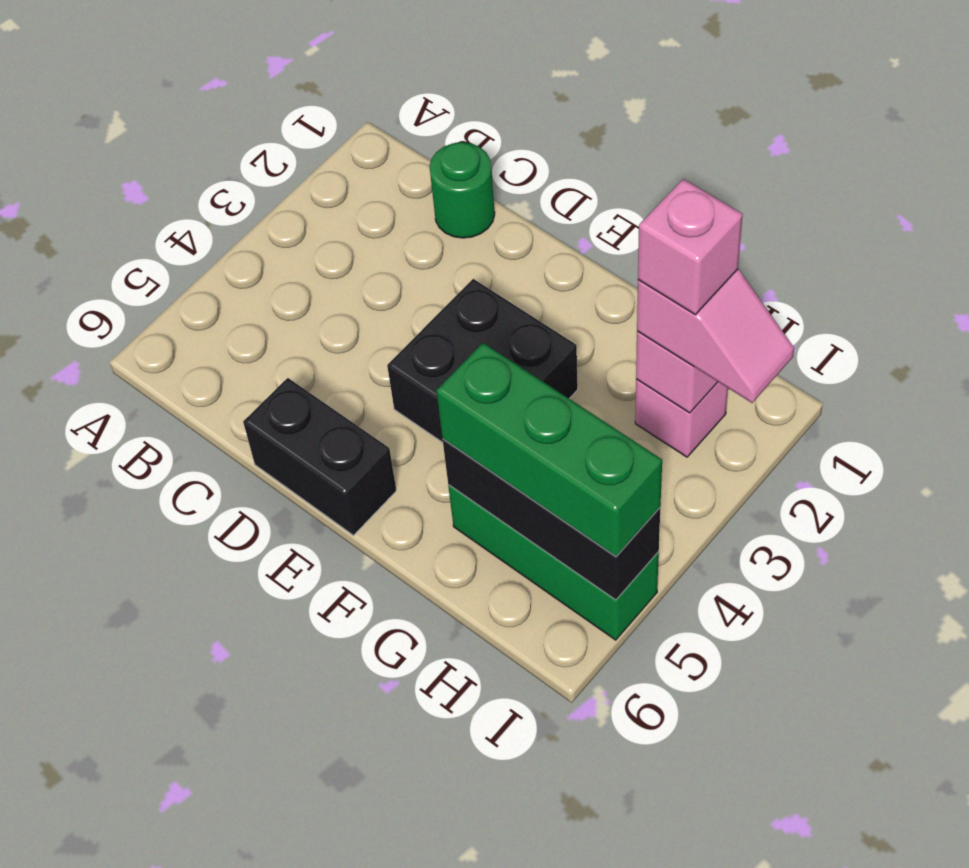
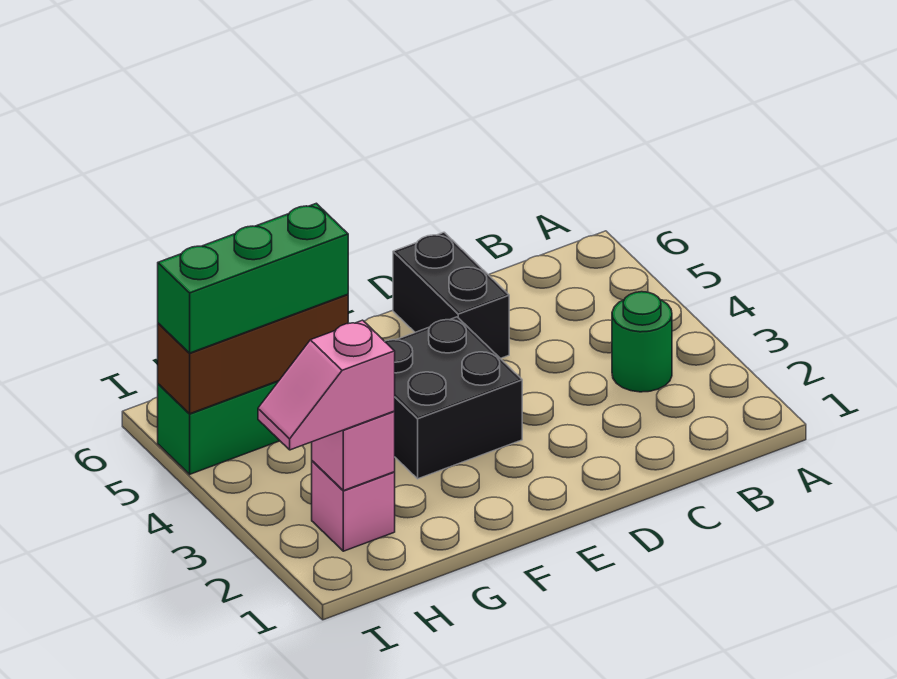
green 1x1 round brick [429,142,495,238] -> green 1x1 round brick moved to [612,292,672,392]
black 1x2 brick [243,378,396,535] -> black 1x2 brick turned to [393,232,509,359]
black 1x3 brick [443,439,660,600] -> brown 1x3 brick [158,294,348,414]
pink 1x1 brick [638,179,743,314] -> none

